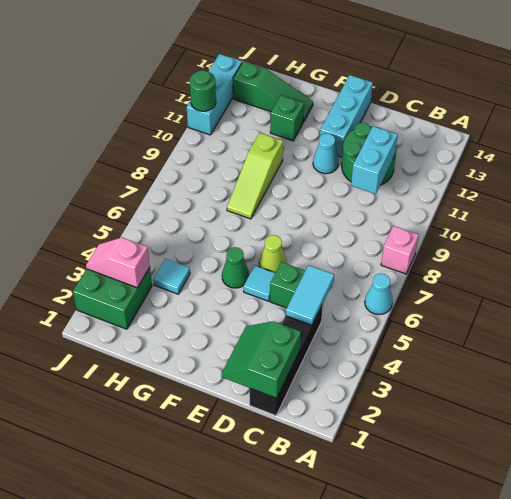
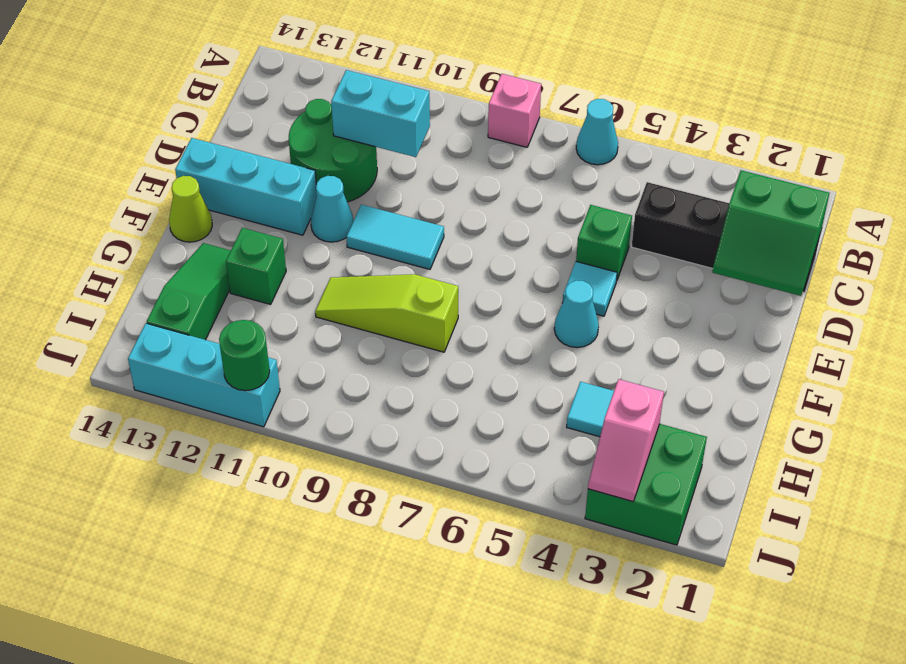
cyan 1x2 tile [286,265,334,325] -> cyan 1x2 tile moved to [346,205,444,269]
lime 1x1 cone [259,235,286,273] -> lime 1x1 cone moved to [169,176,212,242]
green 1x1 cone [222,247,249,288] -> cyan 1x1 cone [554,280,599,348]
lime 1x3 slope [227,133,283,219] -> lime 1x3 slope turned to [315,274,458,352]

